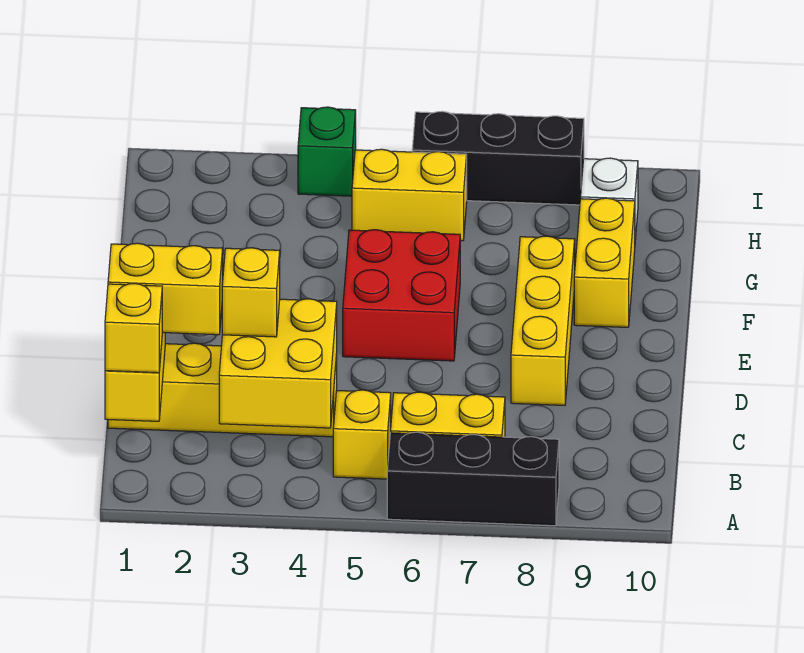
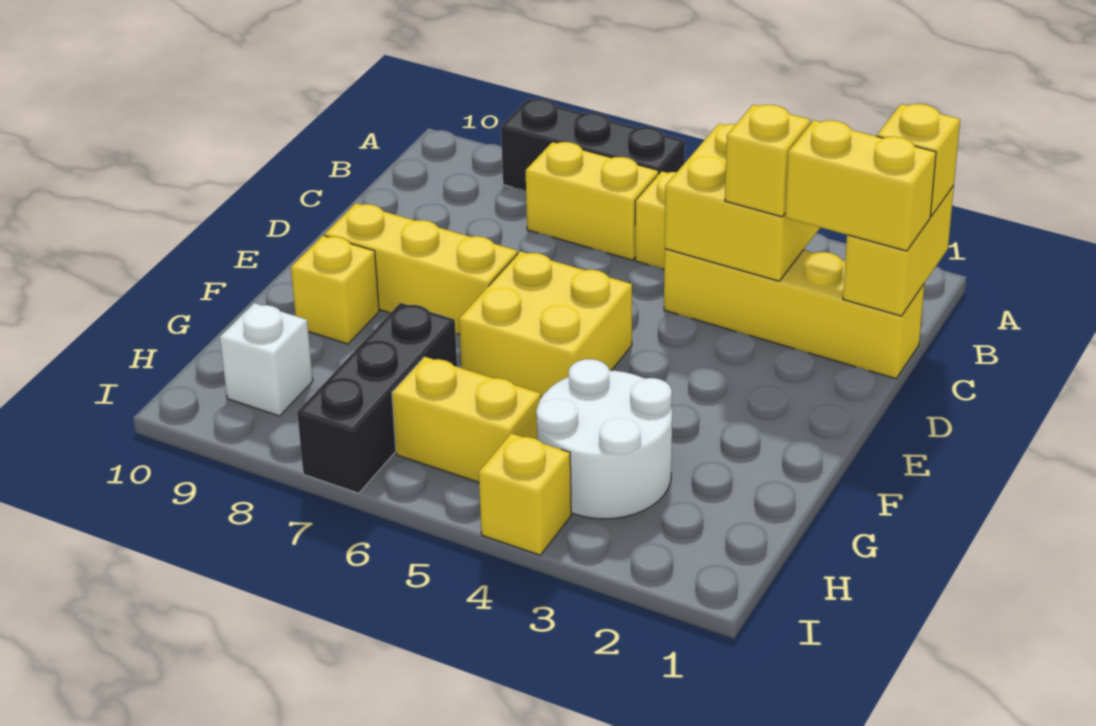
yellow 1x3 brick [511,236,575,405] -> yellow 1x3 brick turned to [325,203,518,334]
red 2x2 brick [343,230,460,361] -> yellow 2x2 brick [459,251,632,398]
yellow 1x2 brick [574,198,635,327] -> yellow 1x1 brick [291,236,379,344]
none -> white 2x2 round brick [536,359,672,519]
green 1x1 brick [298,107,356,196] -> yellow 1x1 brick [479,433,571,555]
black 1x3 brick [412,112,584,205] -> black 1x3 brick turned to [297,303,457,493]

